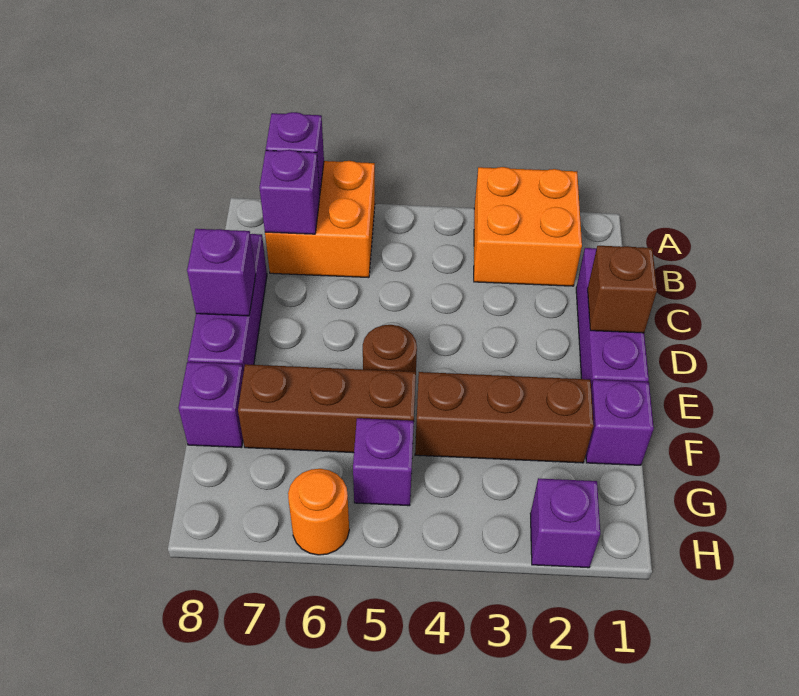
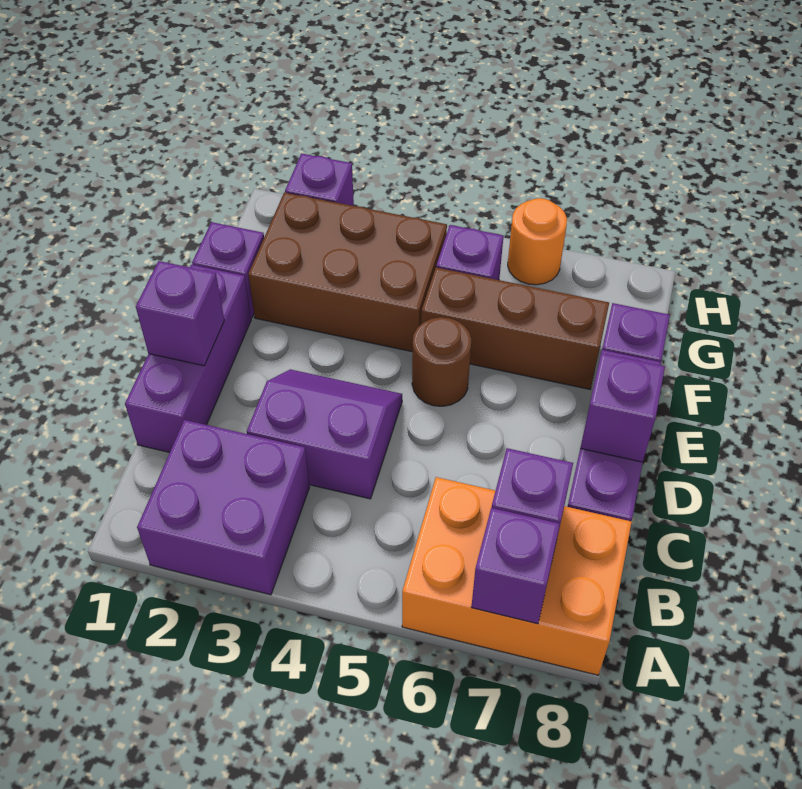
orange 2x2 brick [474,167,582,286] -> purple 2x2 brick [137,420,310,595]
orange 2x2 brick [265,161,375,278] -> orange 2x3 brick [402,477,632,675]
none -> purple 2x2 slope [247,369,402,499]
brown 1x1 brick [588,246,657,333] -> purple 1x1 brick [136,261,224,366]
brown 1x3 brick [415,372,594,463] -> brown 2x3 brick [248,192,447,352]

